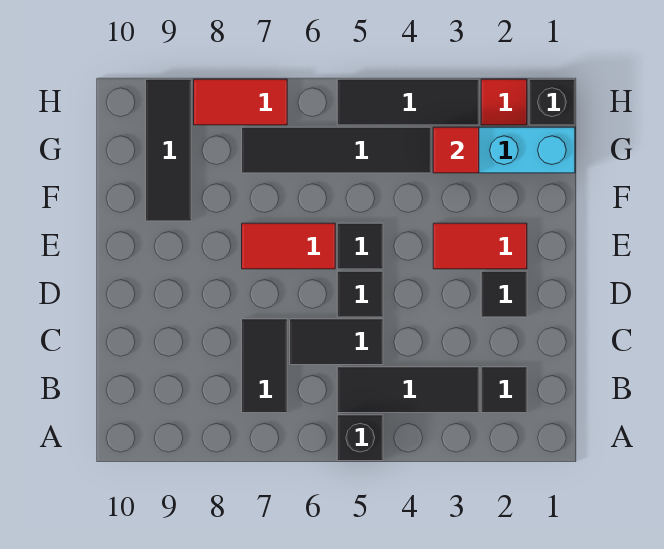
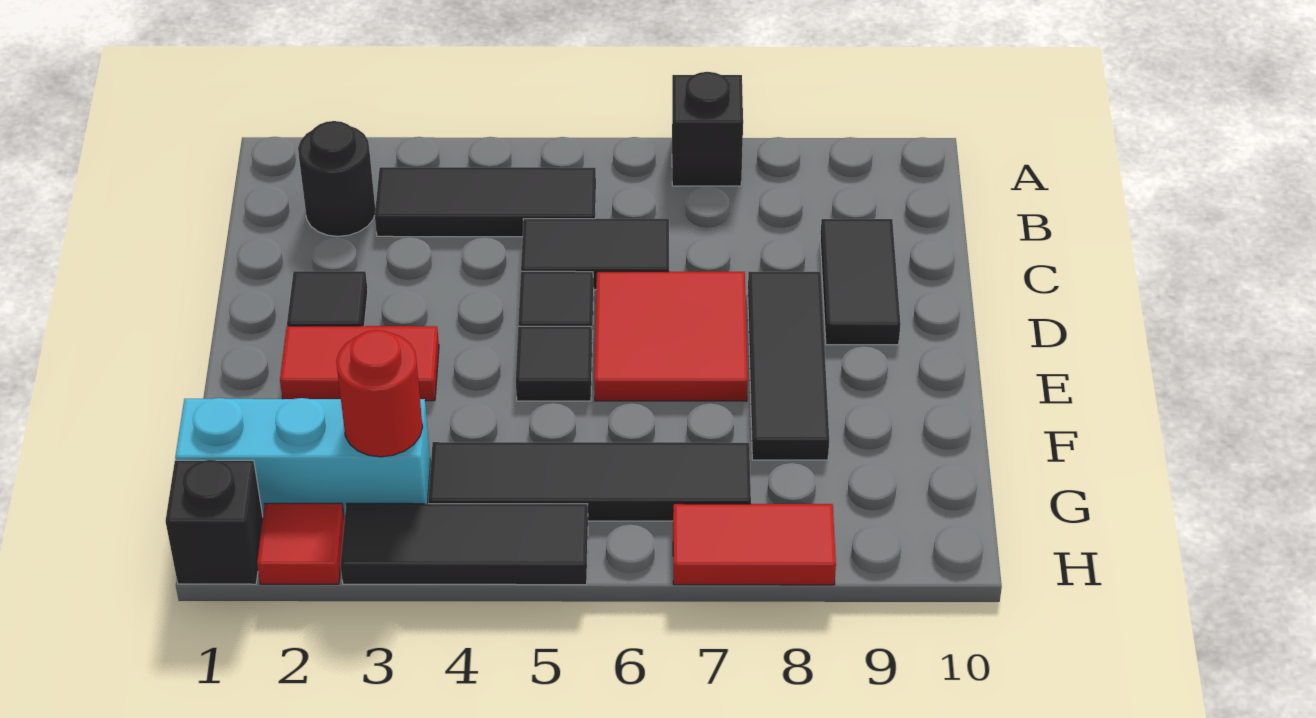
black 1x1 brick [337,415,383,461] -> black 1x1 brick moved to [672,72,743,186]
black 1x1 tile [481,367,527,413] -> black 1x1 round brick [298,121,375,236]
black 1x2 tile [242,319,287,413] -> black 1x2 tile moved to [820,219,901,345]
red 1x2 tile [242,223,335,269] -> red 2x2 tile [594,272,748,401]
black 1x3 tile [146,79,191,221] -> black 1x3 tile moved to [748,272,829,460]
red 1x1 tile [433,127,479,173] -> red 1x1 round brick [336,330,423,457]

